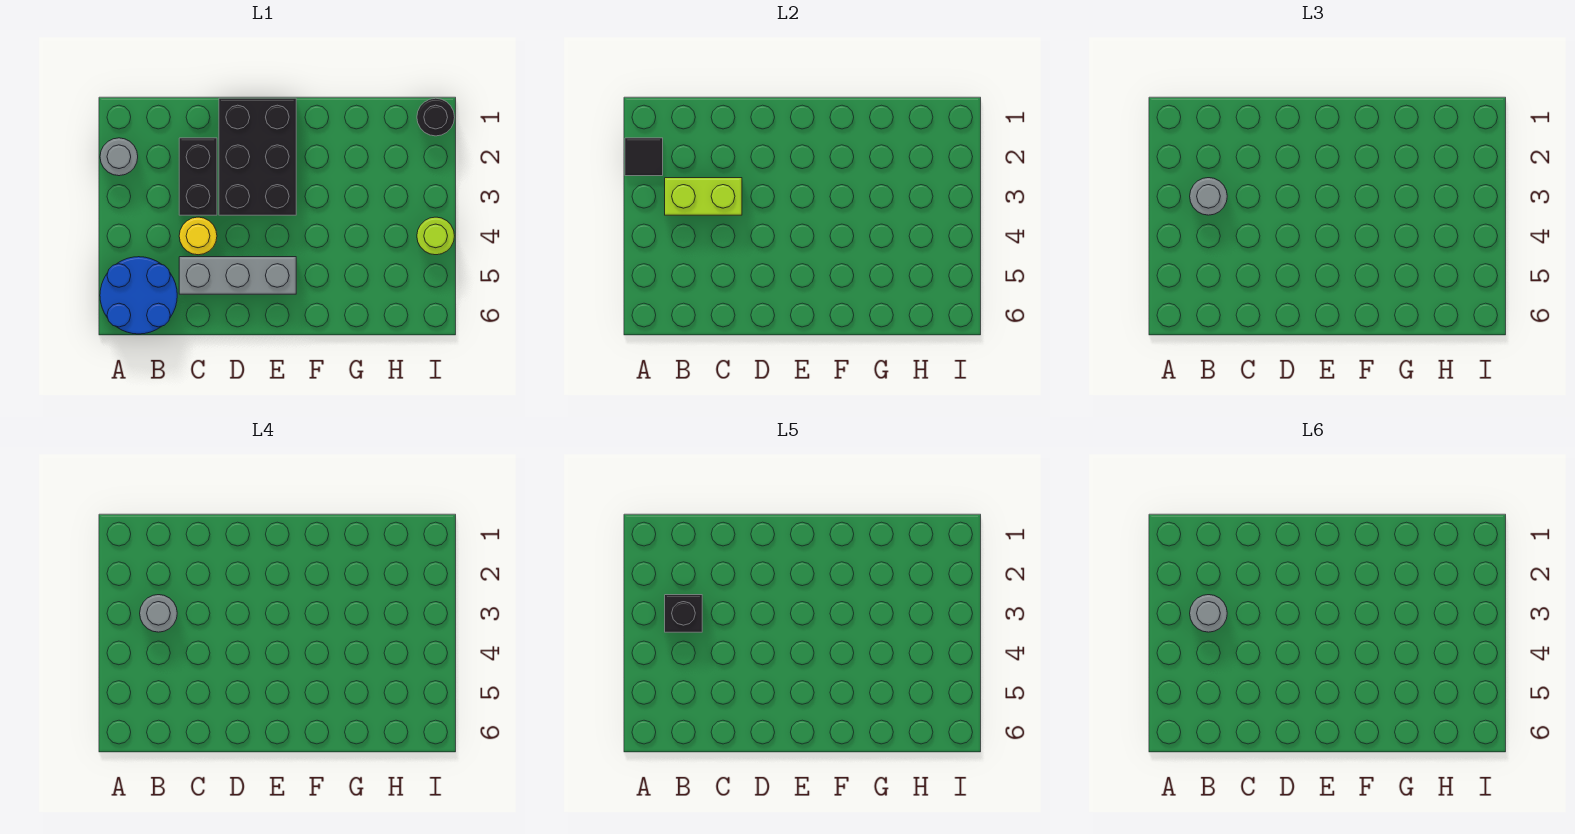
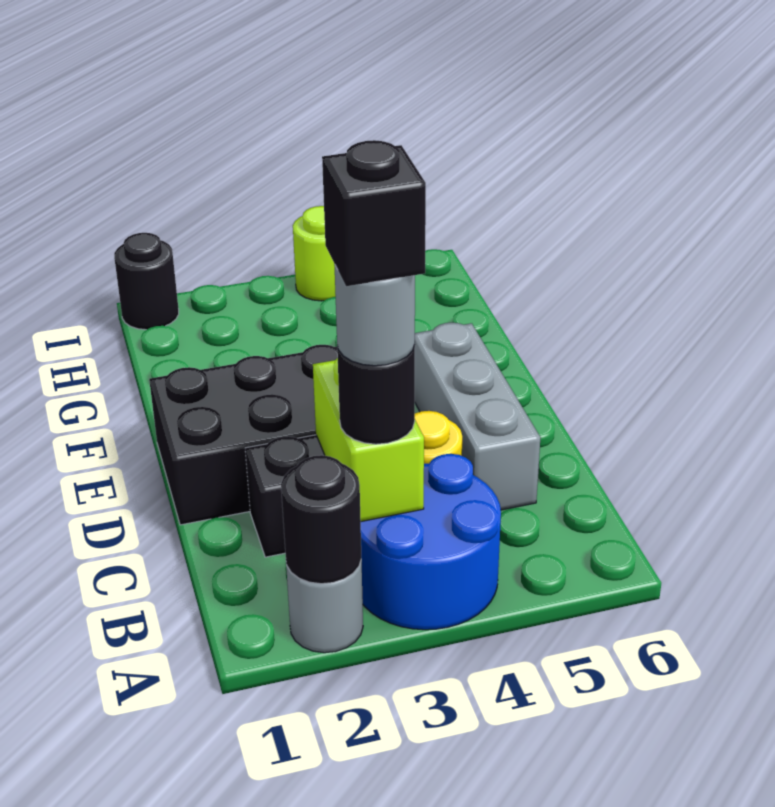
black 1x1 tile [625,138,663,176] -> black 1x1 round brick [281,455,361,584]
blue 2x2 round brick [100,257,177,334] -> blue 2x2 round brick moved to [361,454,501,630]
grey 1x1 round brick [1190,178,1227,215] -> black 1x1 round brick [337,346,415,444]
grey 1x1 round brick [1190,595,1227,632] -> none

